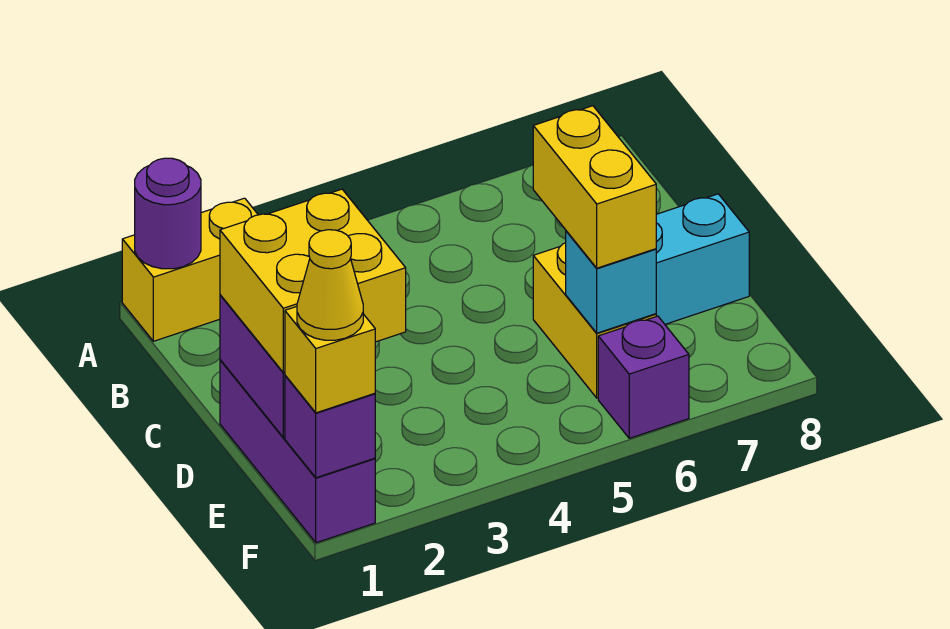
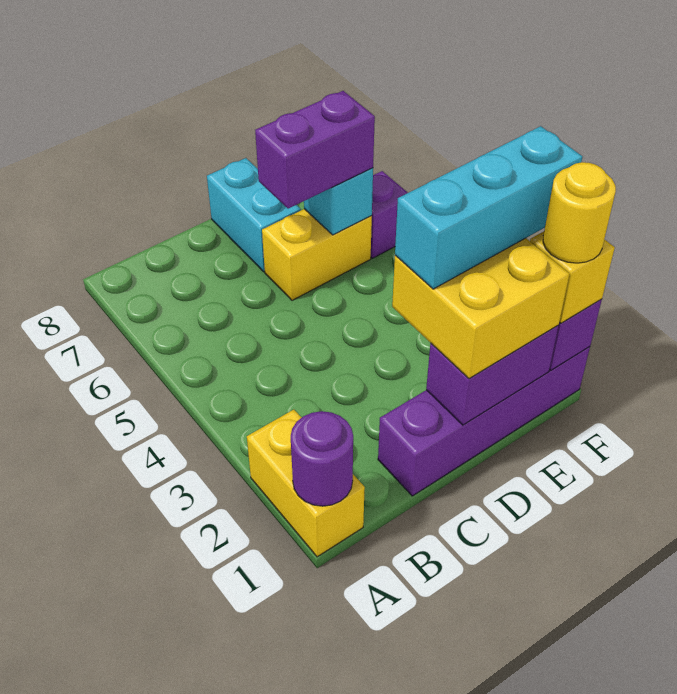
purple 1x3 brick [220,360,375,543] -> purple 1x4 brick [378,347,590,496]
none -> cyan 1x3 brick [395,126,582,289]
yellow 1x2 brick [533,106,656,268] -> purple 1x2 brick [255,91,375,209]
yellow 1x1 cone [297,230,363,340] -> yellow 1x1 round brick [543,162,616,263]

